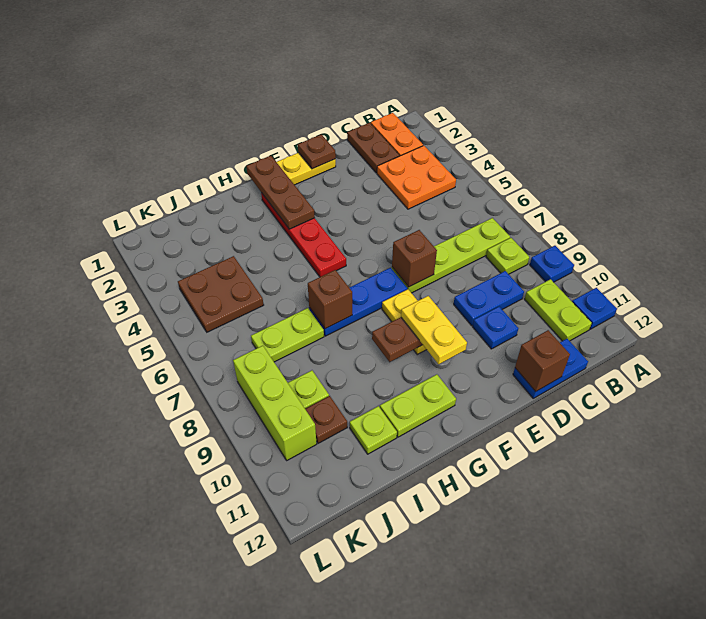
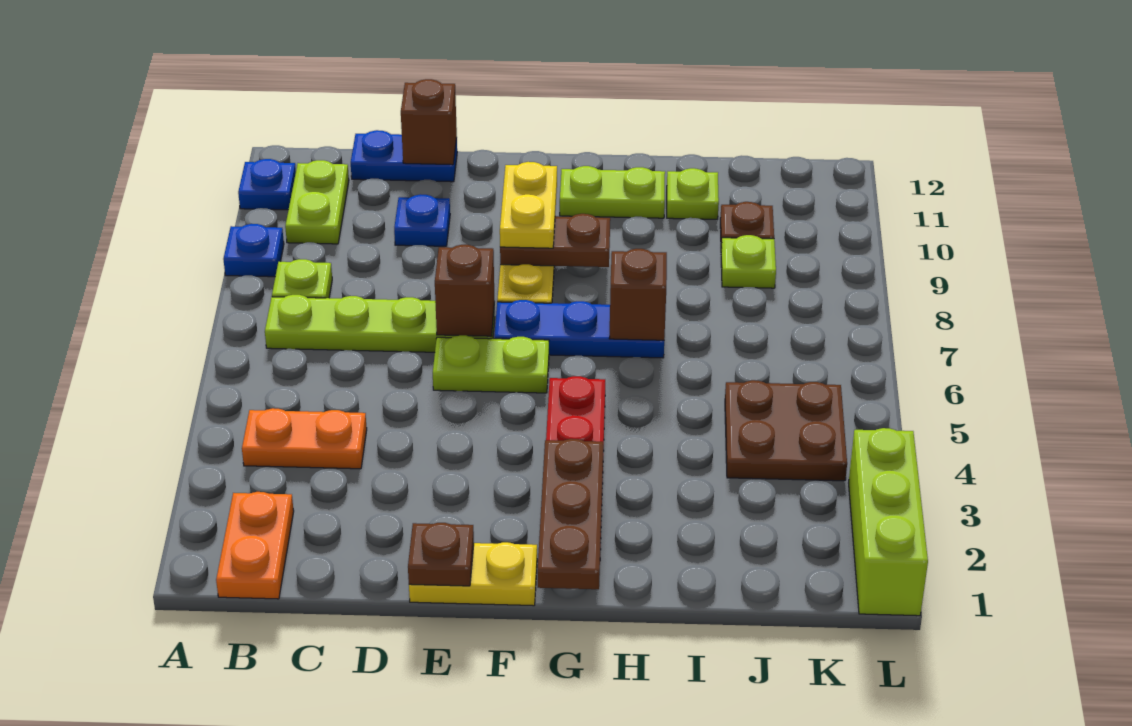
orange 2x2 plate [377,146,456,209] -> orange 1x2 plate [242,408,367,469]
brown 1x2 plate [347,123,399,173] -> none
blue 1x2 plate [454,271,524,326] -> none
lime 1x2 plate [251,308,324,362] -> lime 1x2 plate moved to [433,335,549,393]
lime 1x3 brick [233,346,317,460] -> lime 1x3 brick moved to [849,428,928,616]

